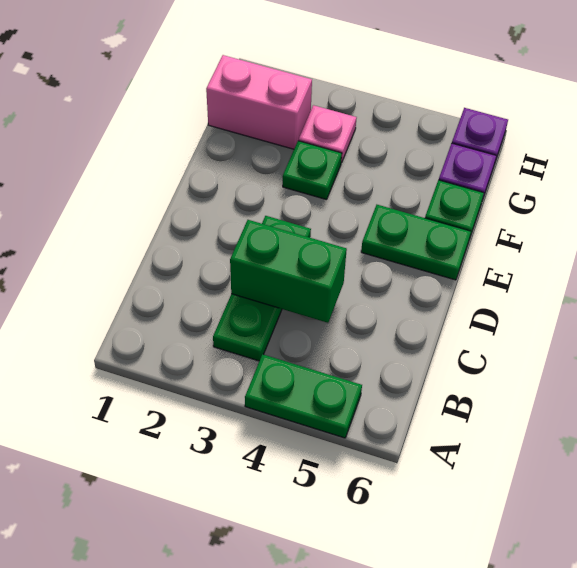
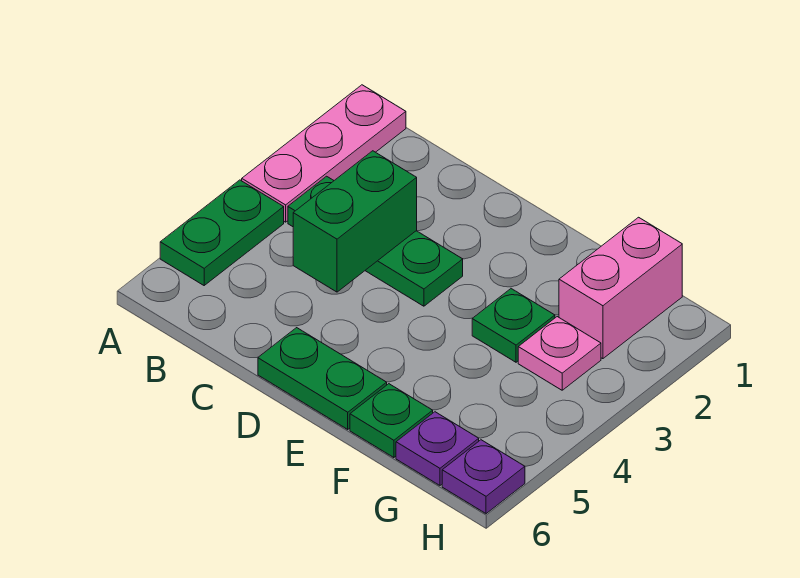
none -> pink 1x3 plate [242,85,406,222]
green 1x2 plate [361,205,471,280] -> green 1x2 plate turned to [258,328,387,429]

